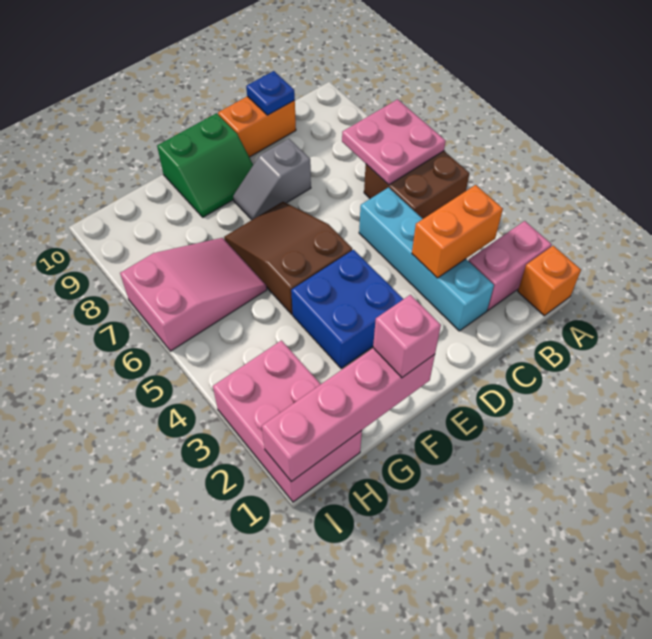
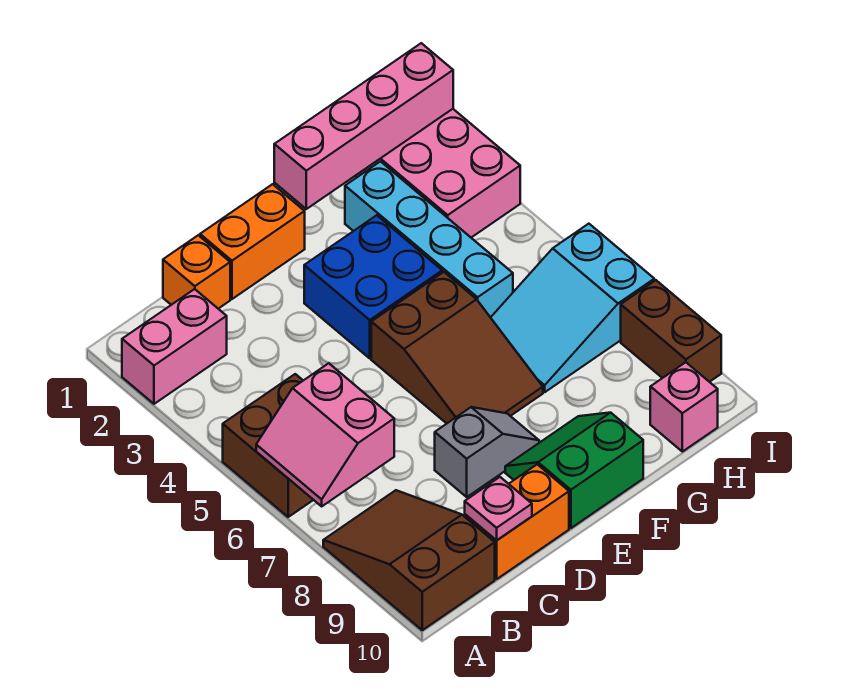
orange 1x1 brick [518,246,581,316] -> orange 1x1 brick moved to [163,235,230,309]
pink 2x2 plate [342,99,446,185] -> pink 2x2 slope [256,363,394,506]
none -> brown 2x3 slope [323,490,495,630]
orange 1x2 brick [412,185,503,278] -> orange 1x2 brick moved to [200,184,305,299]
cyan 1x4 brick [359,187,494,331] -> cyan 1x4 brick moved to [345,162,513,317]
blue 1x1 plate [246,71,295,115] -> pink 1x1 plate [465,477,532,540]
pink 1x1 brick [373,295,441,378] -> pink 1x1 brick moved to [650,362,718,452]
pink 2x3 slope [120,238,267,351] -> cyan 2x3 slope [491,224,654,392]
none -> brown 1x2 brick [621,280,721,382]

